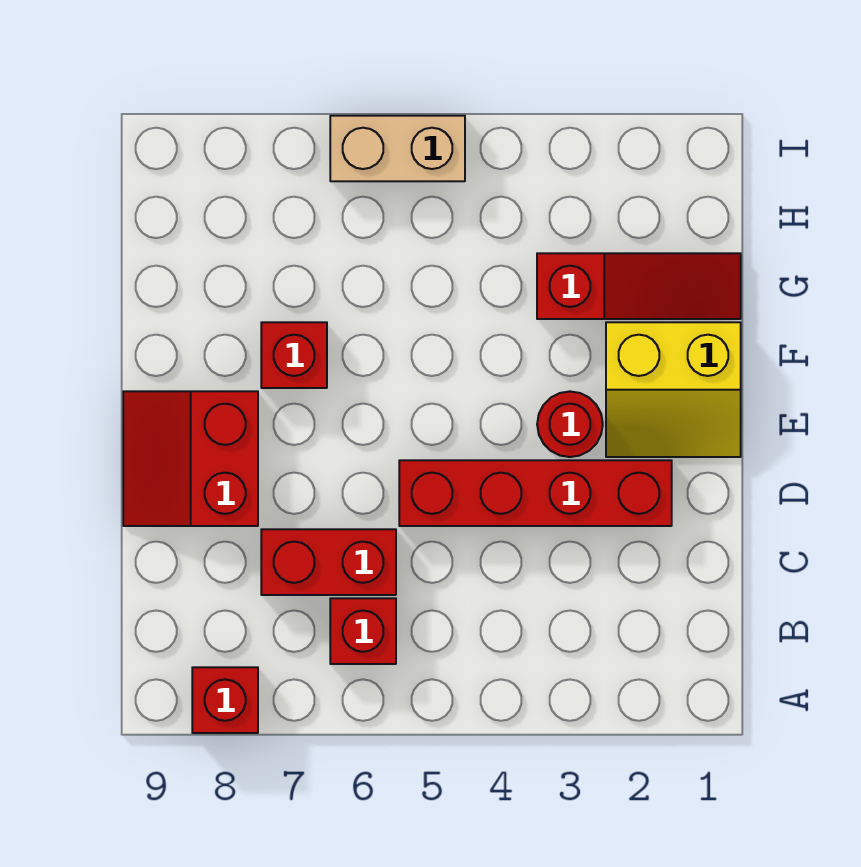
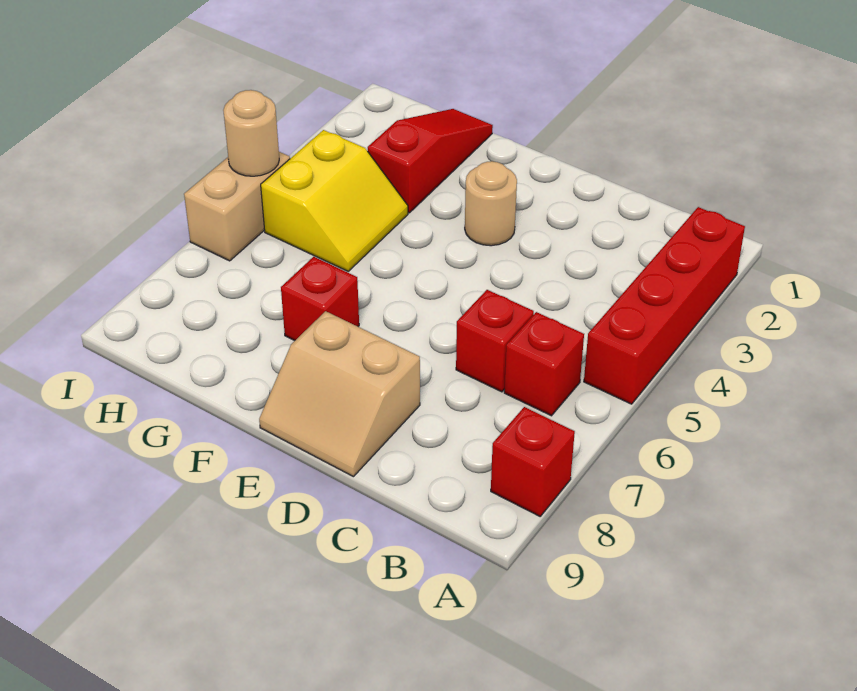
red 1x2 brick [261,529,396,595] -> red 1x1 brick [456,290,534,392]
red 1x4 brick [399,460,672,526] -> red 1x4 brick moved to [584,207,745,404]
red 2x2 slope [123,391,258,526] -> tan 2x2 slope [259,311,420,477]
yellow 2x2 slope [606,322,741,457] -> yellow 2x2 slope moved to [261,130,408,271]
red 1x1 round brick [537,391,603,457] -> tan 1x1 round brick [465,161,517,246]
none -> tan 1x1 round brick [223,90,279,176]

